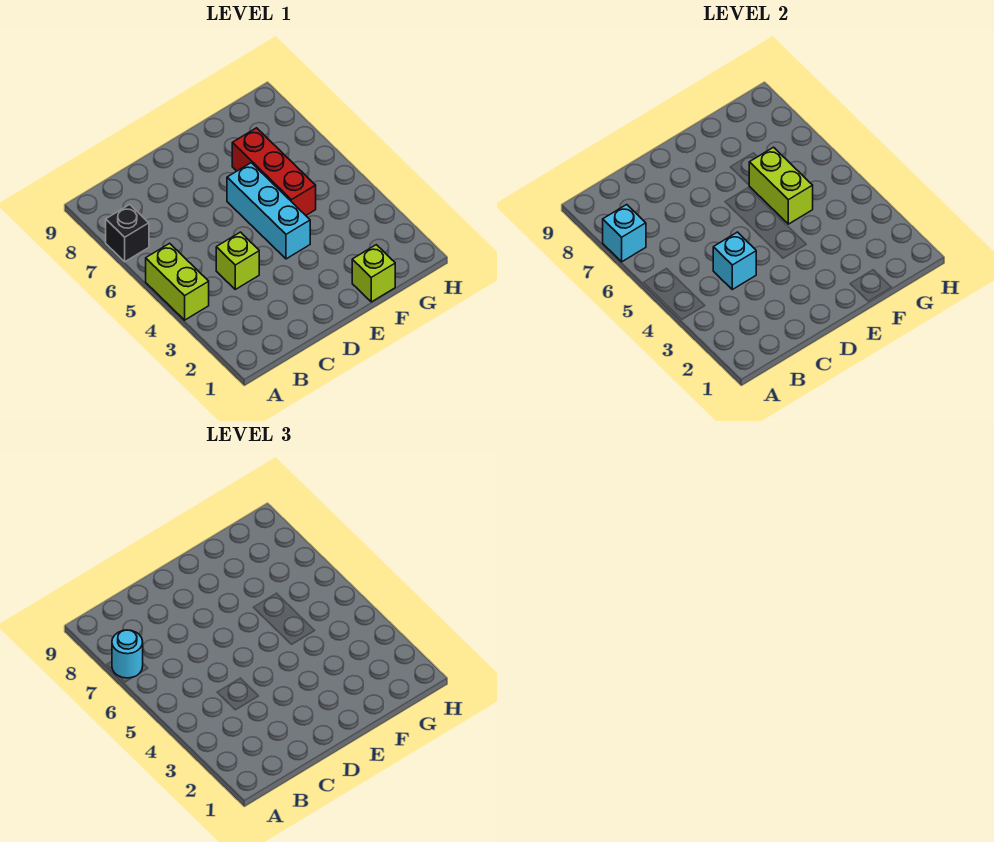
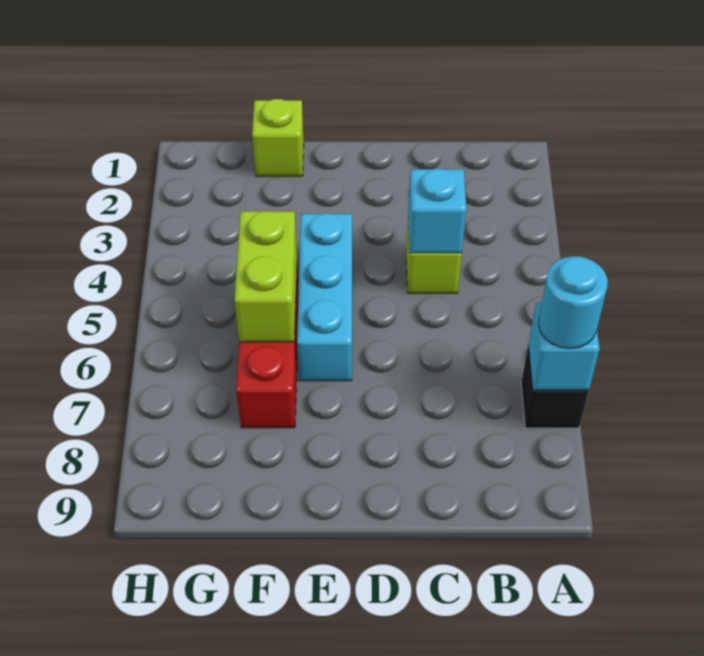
lime 1x2 brick [146,243,209,320] -> none

